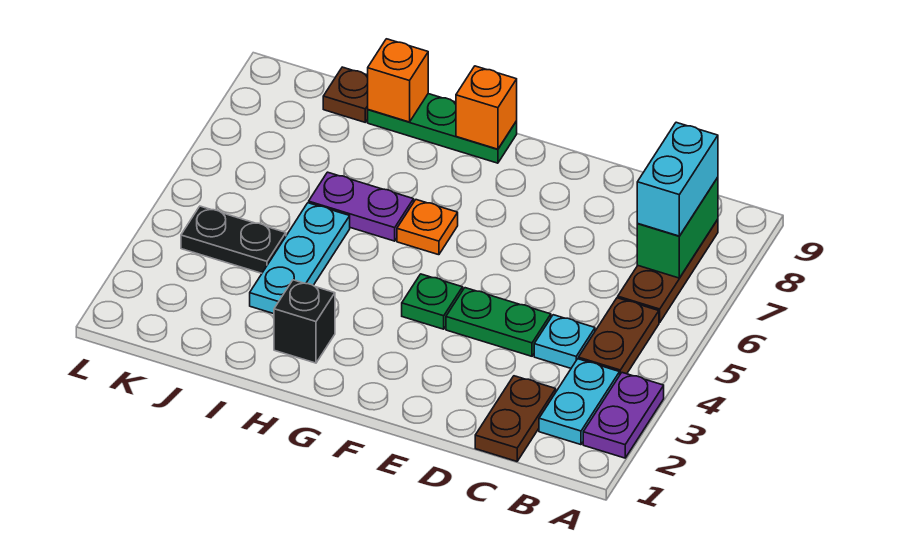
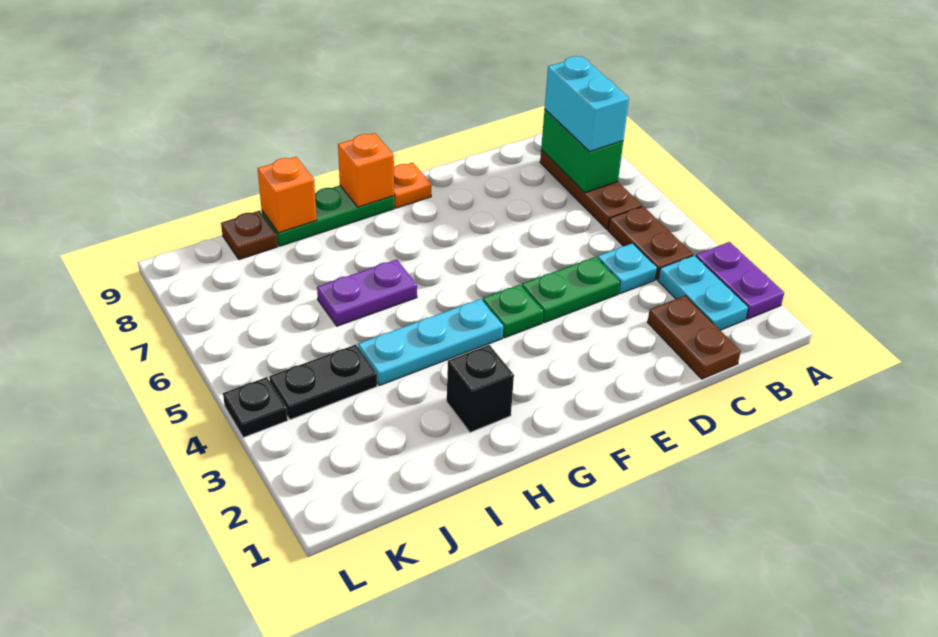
orange 1x1 plate [397,200,458,255] -> orange 1x1 plate moved to [394,163,432,208]
cyan 1x3 plate [250,203,350,314] -> cyan 1x3 plate turned to [358,299,503,386]
none -> black 1x1 plate [223,377,288,437]

